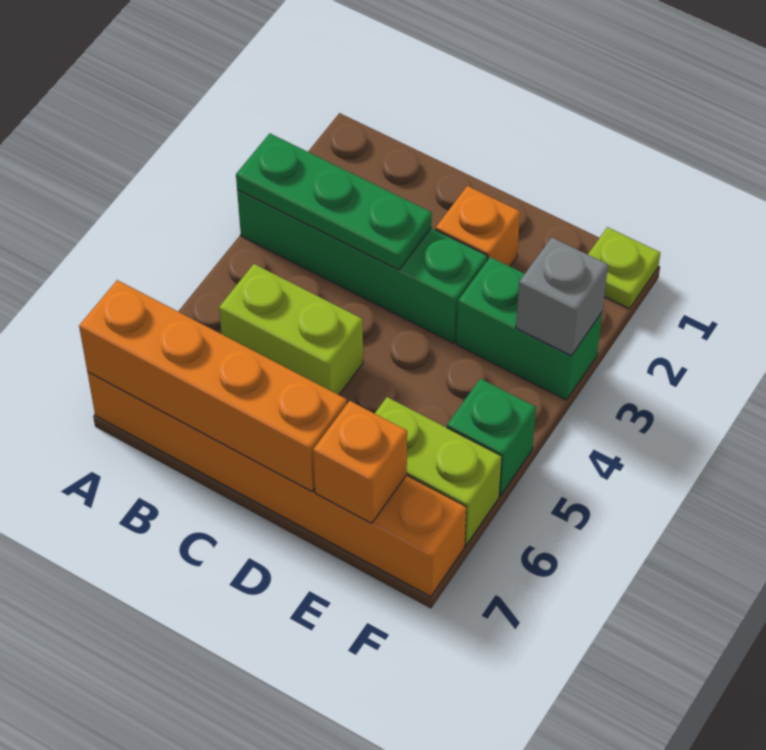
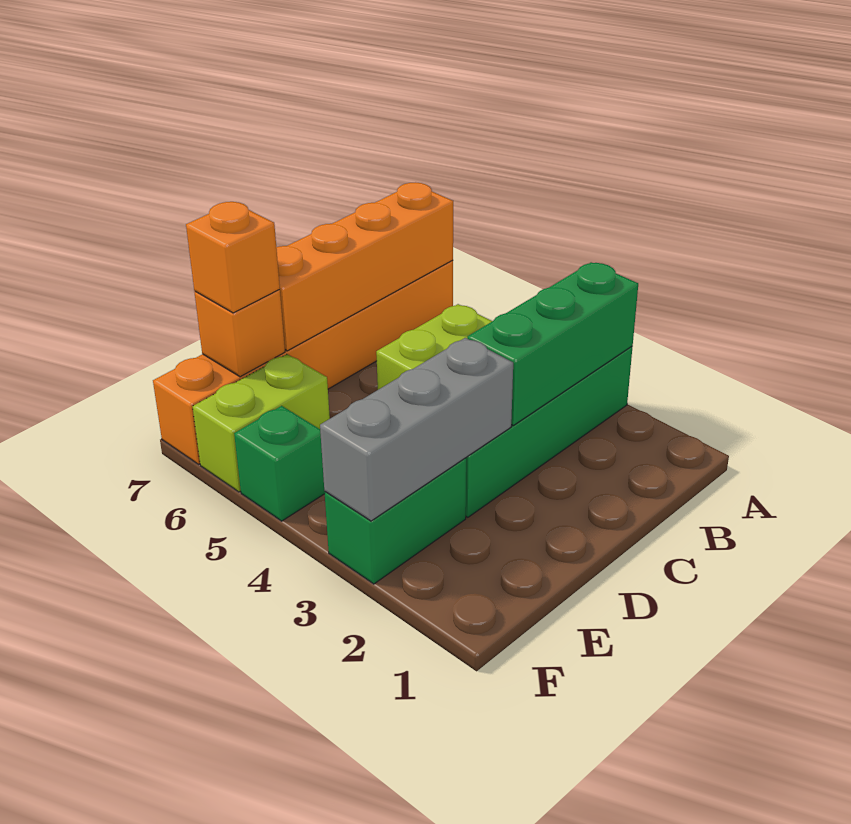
green 1x3 plate [236,133,432,270] -> green 1x3 brick [467,262,638,425]
orange 1x1 brick [436,186,520,266] -> orange 1x1 brick moved to [186,202,280,313]
lime 1x1 plate [588,227,660,309] -> none
grey 1x1 brick [516,237,608,356] -> grey 1x3 brick [320,338,513,521]

